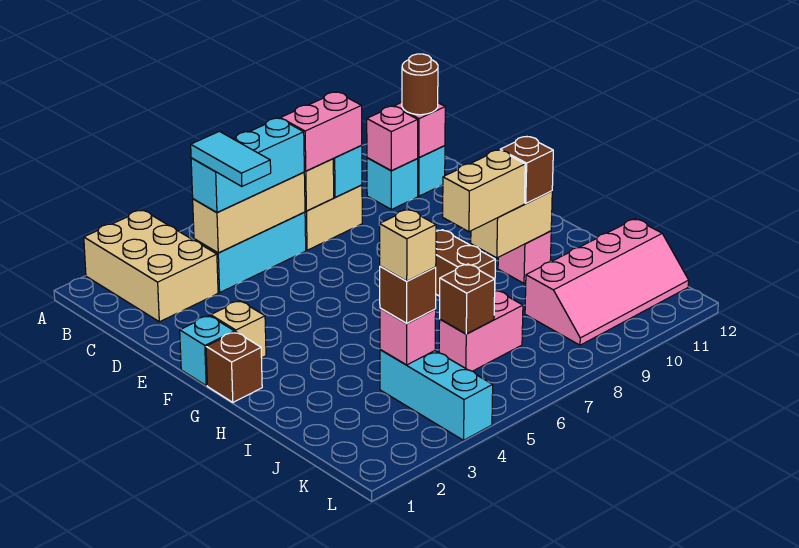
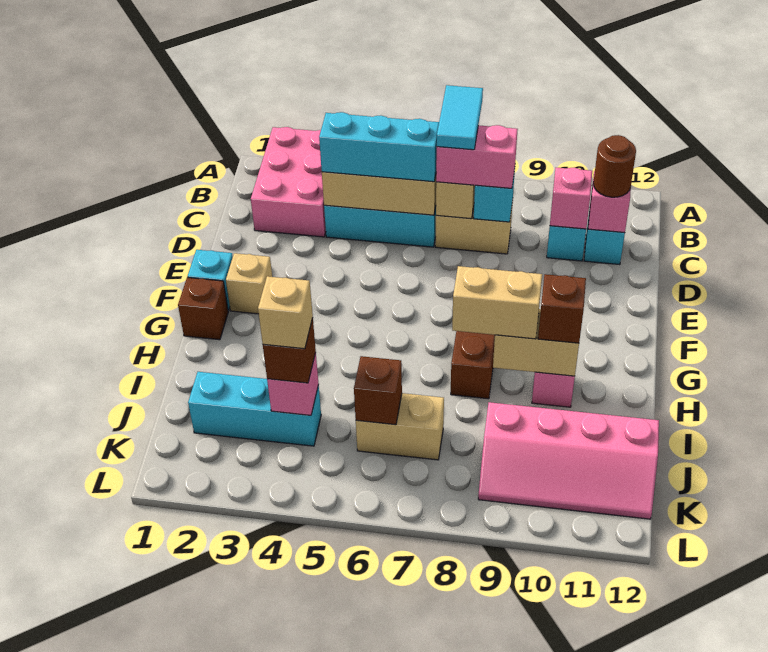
tan 2x3 brick [84,210,218,322] -> pink 2x3 brick [251,127,326,237]
cyan 1x2 tile [191,131,271,186] -> cyan 1x2 tile moved to [437,85,483,150]
cyan 1x3 brick [380,350,493,440] -> cyan 1x3 brick turned to [188,372,321,446]
pink 1x2 brick [439,290,523,371] -> tan 1x2 brick [356,393,444,460]

